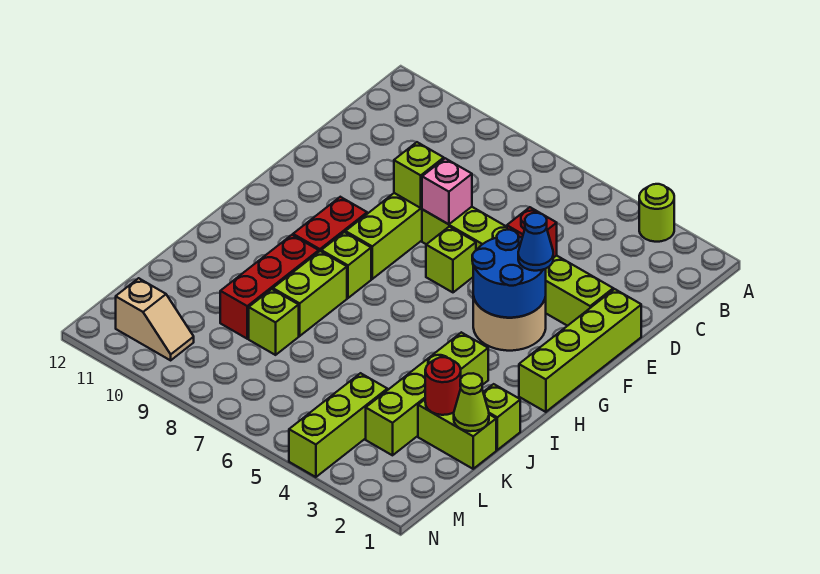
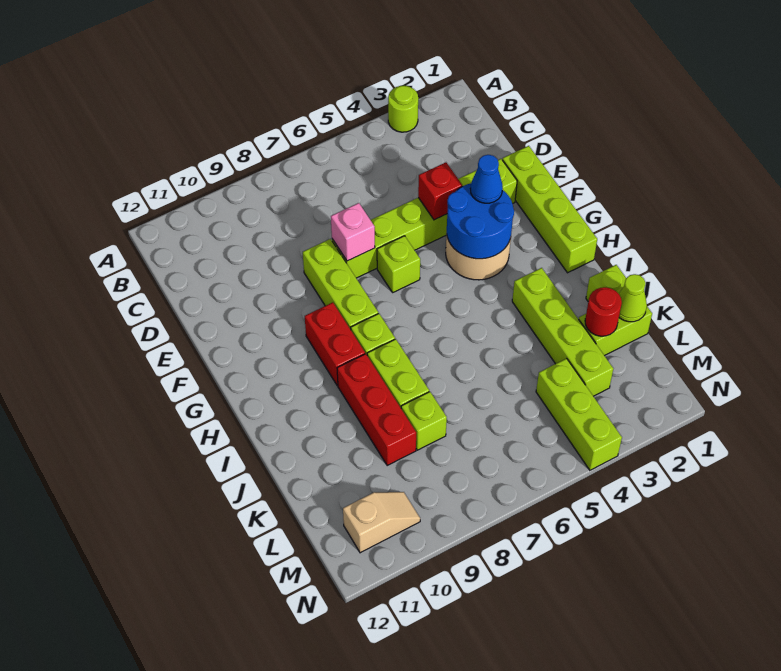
lime 1x1 brick [394,142,444,208] -> none

